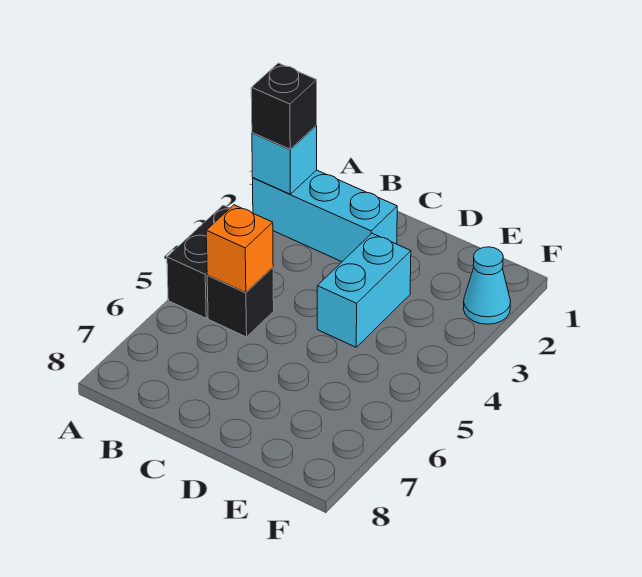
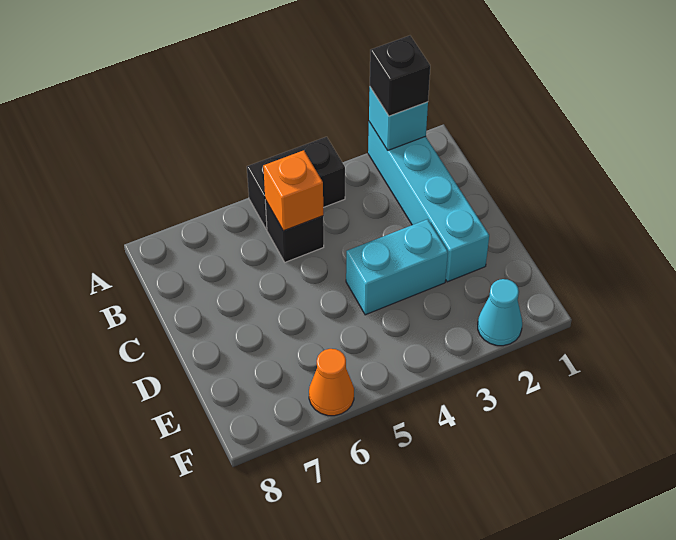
cyan 1x3 brick [253,170,397,262] -> cyan 1x4 brick [368,122,489,282]
none -> orange 1x1 cone [309,349,354,416]

